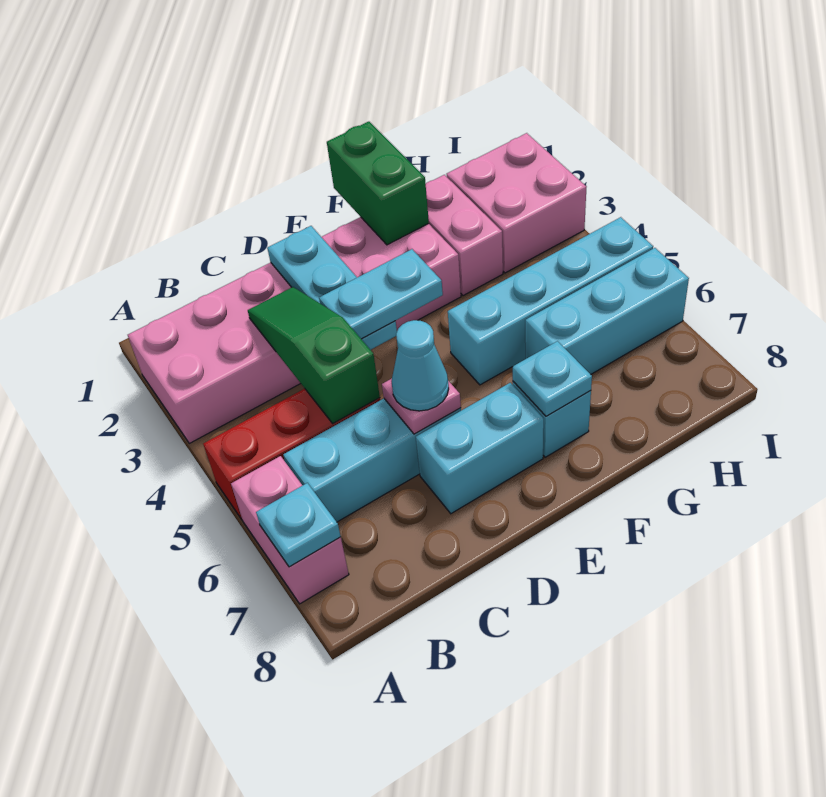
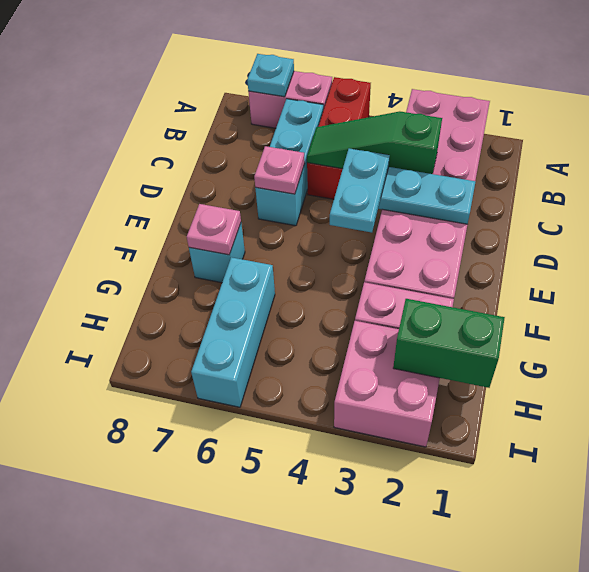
green 1x3 slope [248,287,380,423] -> green 1x3 slope turned to [307,112,442,174]
cyan 1x1 cone [391,320,449,411] -> none
cyan 1x2 brick [416,383,544,514] -> none
green 1x2 brick [327,122,429,245] -> green 1x2 brick moved to [393,299,505,388]
cyan 1x4 brick [448,217,653,385] -> none
cyan 1x1 plate [513,341,592,416] -> pink 1x1 plate [187,204,241,255]

